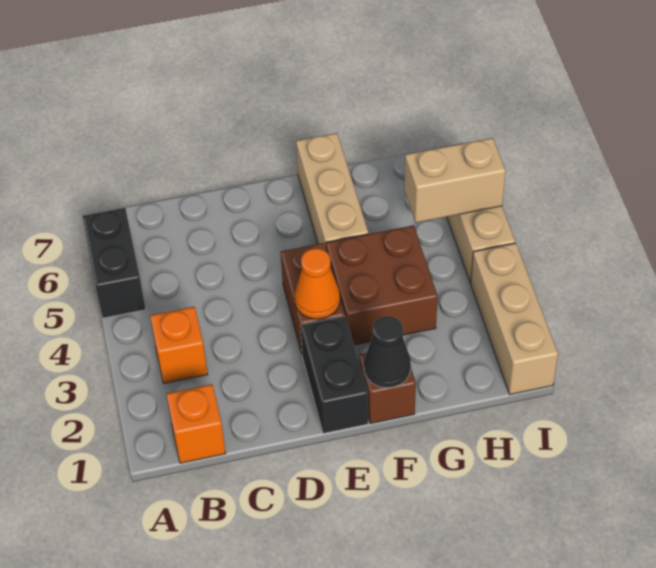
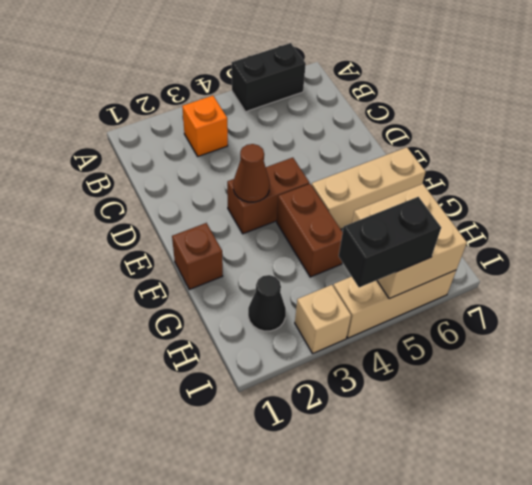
orange 1x1 brick [167,384,226,463] -> none
black 1x2 brick [301,316,368,433] -> black 1x2 brick moved to [339,197,441,287]
orange 1x1 cone [295,248,340,319] -> brown 1x1 cone [233,144,270,202]
black 1x1 cone [364,316,411,388] -> black 1x1 cone moved to [248,275,286,331]
brown 2x2 brick [326,225,438,345] -> brown 1x2 brick [277,184,343,277]
tan 1x2 brick [404,138,506,223] -> tan 2x2 brick [352,184,467,299]
tan 1x3 brick [471,243,558,394] -> tan 1x1 brick [295,285,351,353]

